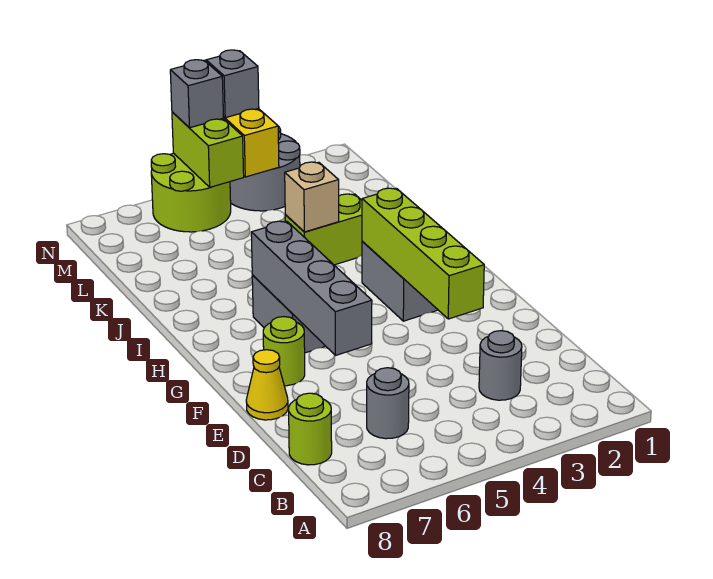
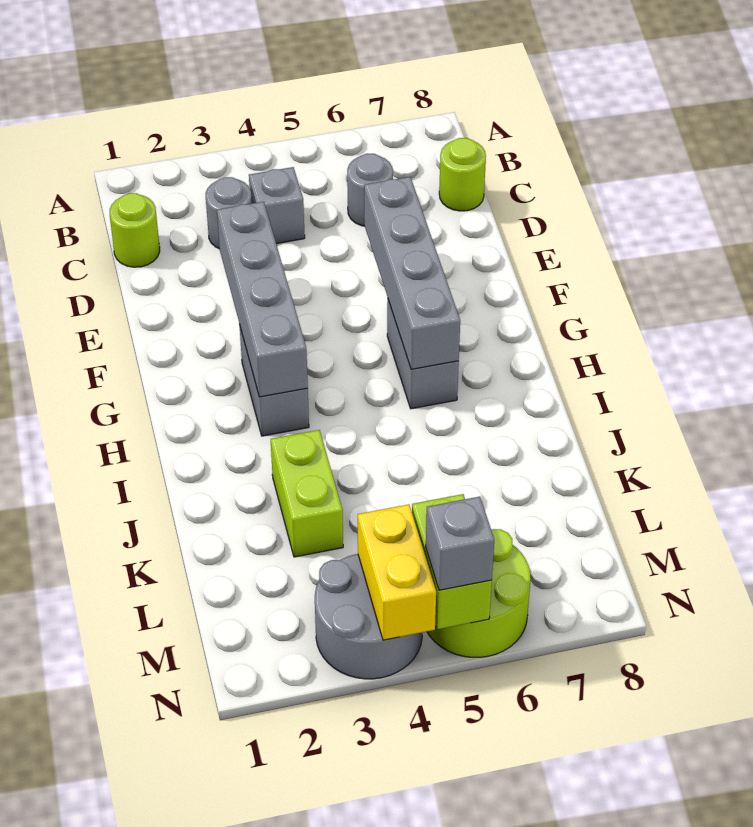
lime 1x4 brick [362,188,484,319] -> grey 1x4 brick [217,202,308,397]
yellow 1x1 cone [246,350,288,420] -> none
lime 1x1 round brick [263,317,305,386] -> lime 1x1 round brick moved to [110,193,160,267]
lime 1x2 brick [285,194,362,265] -> lime 1x2 brick turned to [271,430,343,557]
tan 1x1 brick [285,162,339,232] -> none
grey 1x1 brick [206,50,259,118] -> grey 1x1 brick moved to [249,167,305,244]

